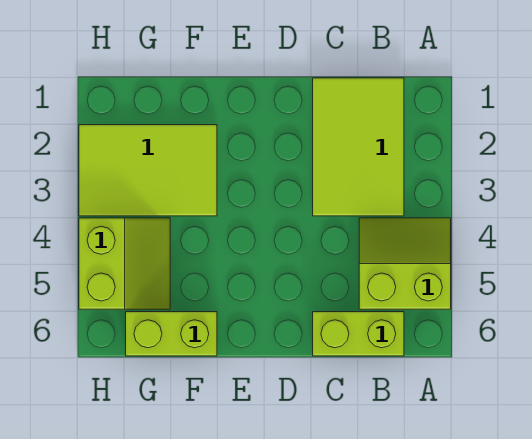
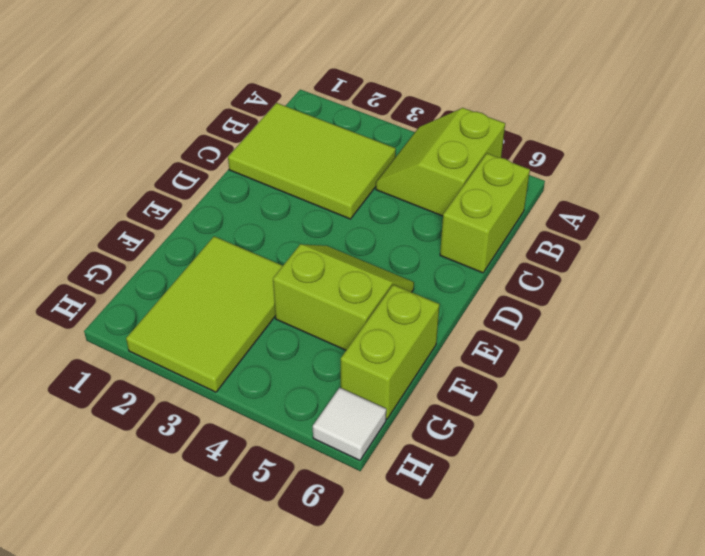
lime 2x2 slope [79,218,170,309] -> lime 2x2 slope moved to [273,244,414,350]
none -> white 1x1 tile [313,388,386,460]

